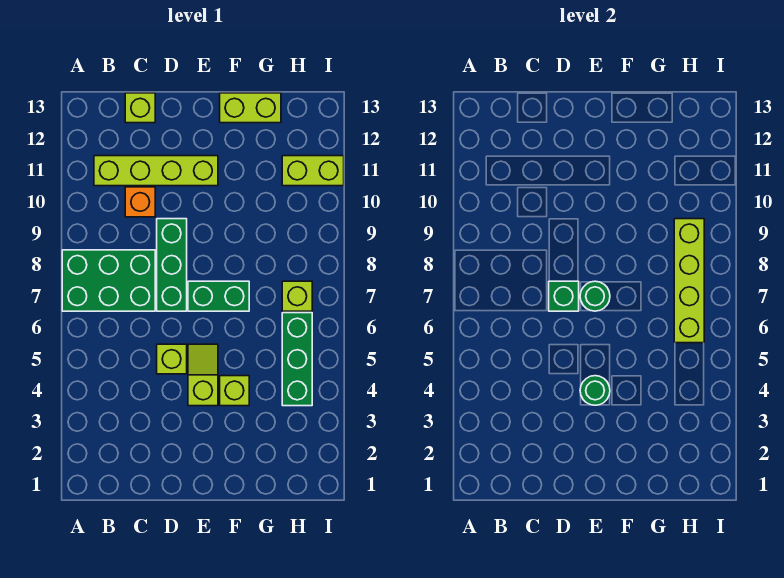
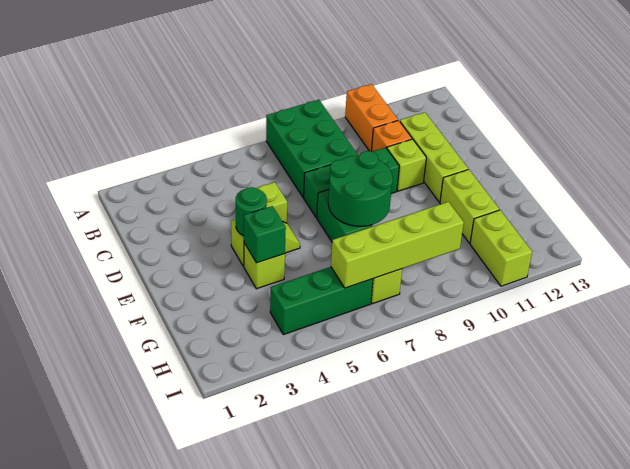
none -> orange 1x2 brick [345,84,398,151]
lime 1x4 brick [94,156,218,186] -> lime 1x3 brick [400,112,468,202]
lime 1x1 brick [125,93,155,123] -> lime 1x1 brick moved to [387,139,426,191]
green 1x1 brick [549,281,579,311] -> green 1x1 brick moved to [244,206,286,263]
green 1x1 round brick [580,281,610,311] -> green 2x2 round brick [328,151,393,226]
lime 1x2 brick [220,93,281,123] -> lime 1x2 brick moved to [440,169,499,243]

